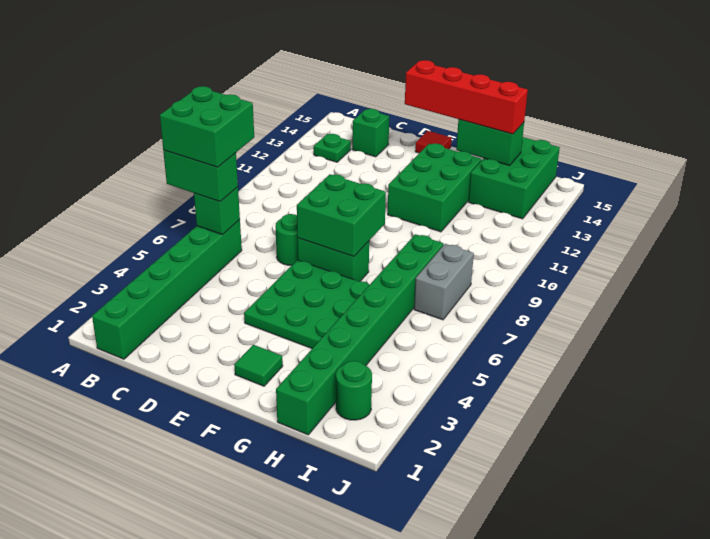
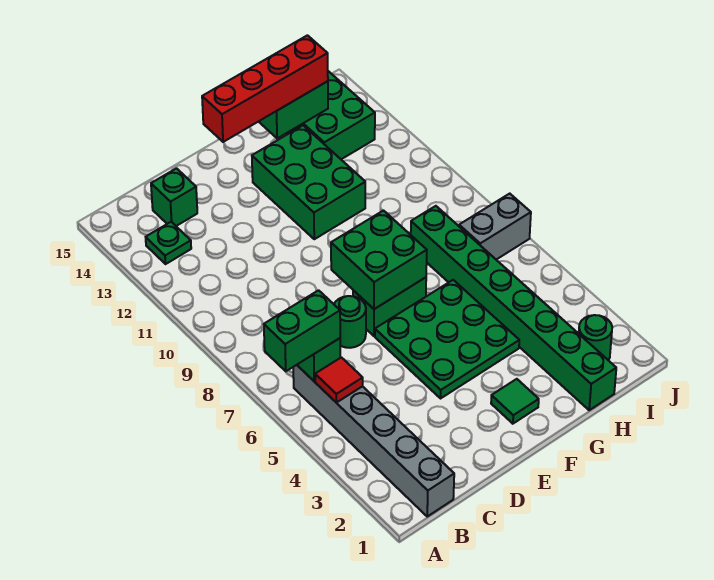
green 2x2 brick [160,86,254,167] -> none
green 1x6 brick [92,220,242,359] -> grey 1x6 brick [293,365,454,516]
red 1x1 tile [415,131,452,153] -> red 1x1 tile moved to [315,357,363,403]
grey 1x2 brick [414,244,474,320] -> grey 1x2 brick turned to [459,194,531,260]

